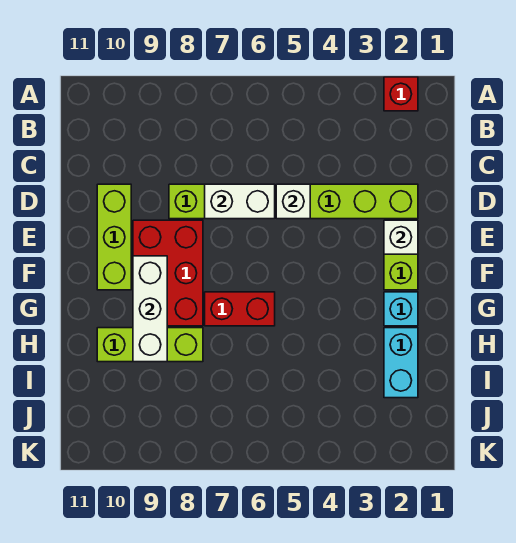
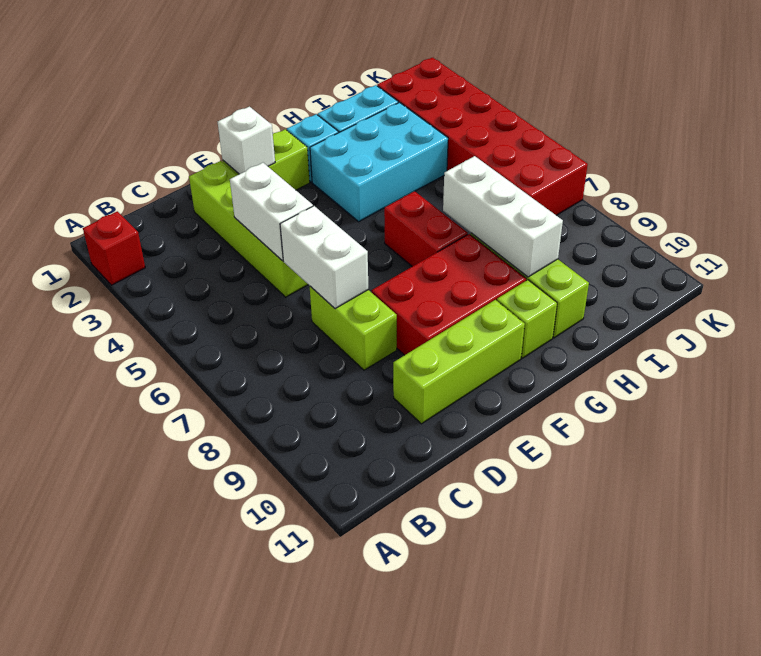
white 1x1 brick [276,184,310,219] -> white 1x2 brick [230,163,313,261]
white 1x3 brick [133,256,167,362] -> white 1x3 brick turned to [443,156,563,277]
none -> cyan 2x3 brick [310,103,448,222]
none -> lime 1x1 brick [497,280,557,358]
none -> red 2x6 brick [377,58,588,215]

